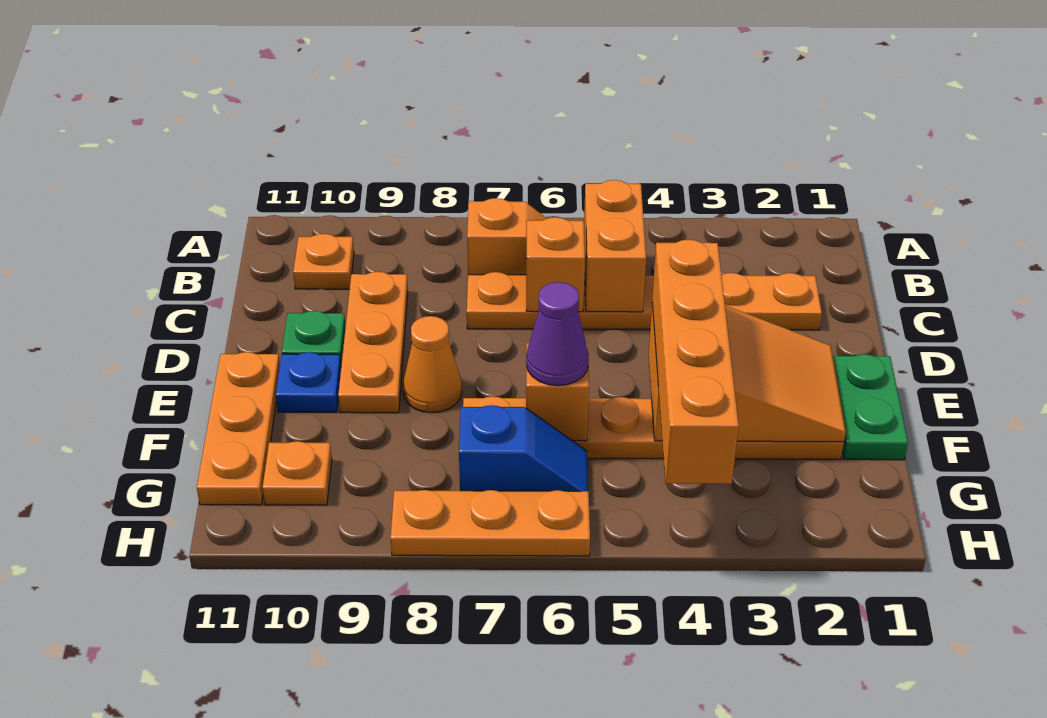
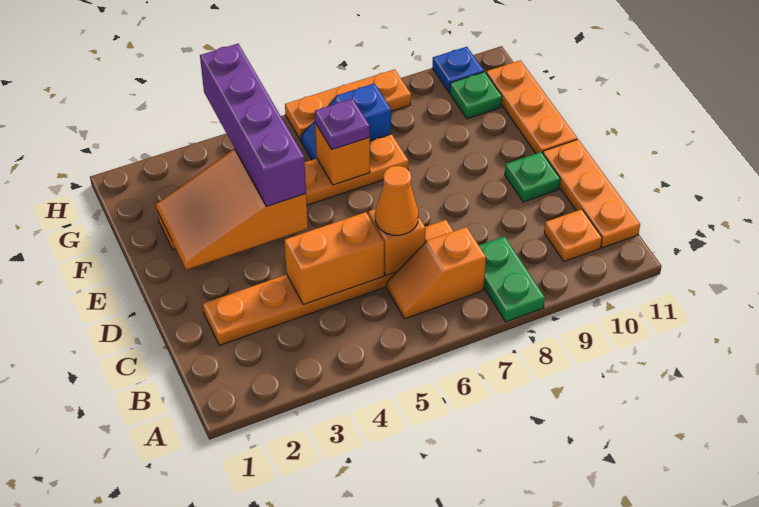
orange 1x2 brick [584,180,646,312] -> orange 1x2 brick turned to [284,212,384,305]
orange 1x3 plate [338,272,408,413] -> orange 1x3 plate moved to [543,139,640,248]
green 1x2 plate [833,354,908,460] -> green 1x2 plate moved to [479,236,545,322]
orange 1x4 brick [652,240,739,484] -> purple 1x4 brick [200,44,306,206]
orange 1x1 cone [403,316,462,413] -> orange 1x1 cone moved to [375,166,418,235]
blue 1x1 plate [276,352,341,412] -> blue 1x1 plate moved to [432,47,484,93]
purple 1x1 cone [526,282,589,386] -> purple 1x1 plate [315,99,370,149]
orange 1x1 plate [263,441,332,505] -> green 1x1 plate [450,72,502,119]

